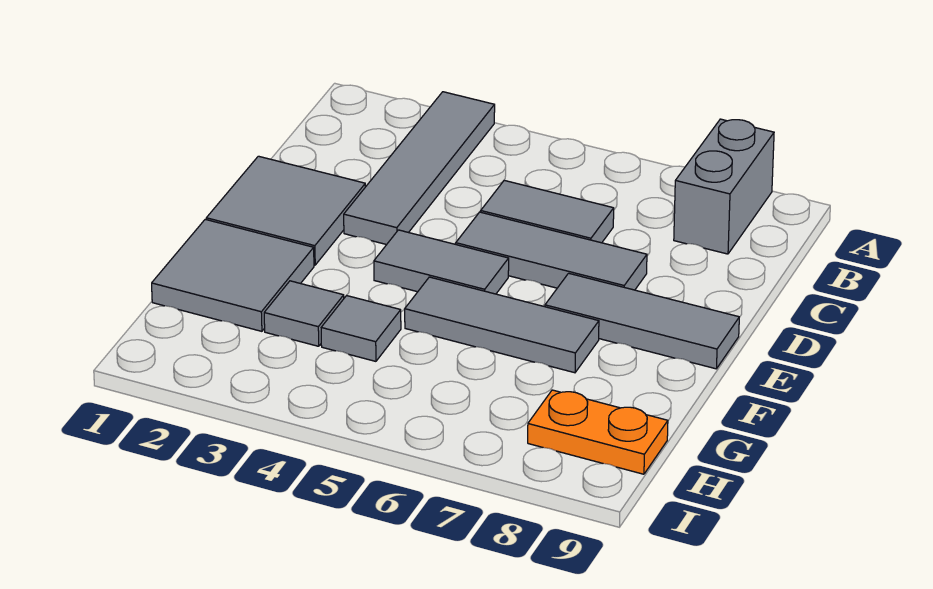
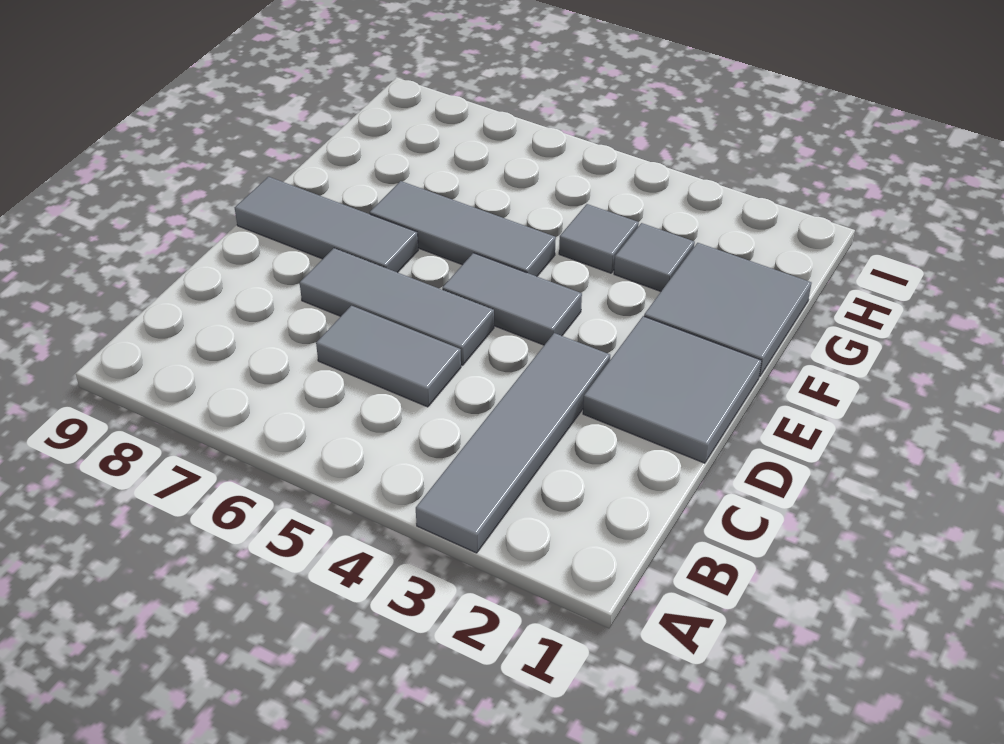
grey 1x2 brick [674,119,774,254] -> none
orange 1x2 plate [528,390,668,474] -> none

